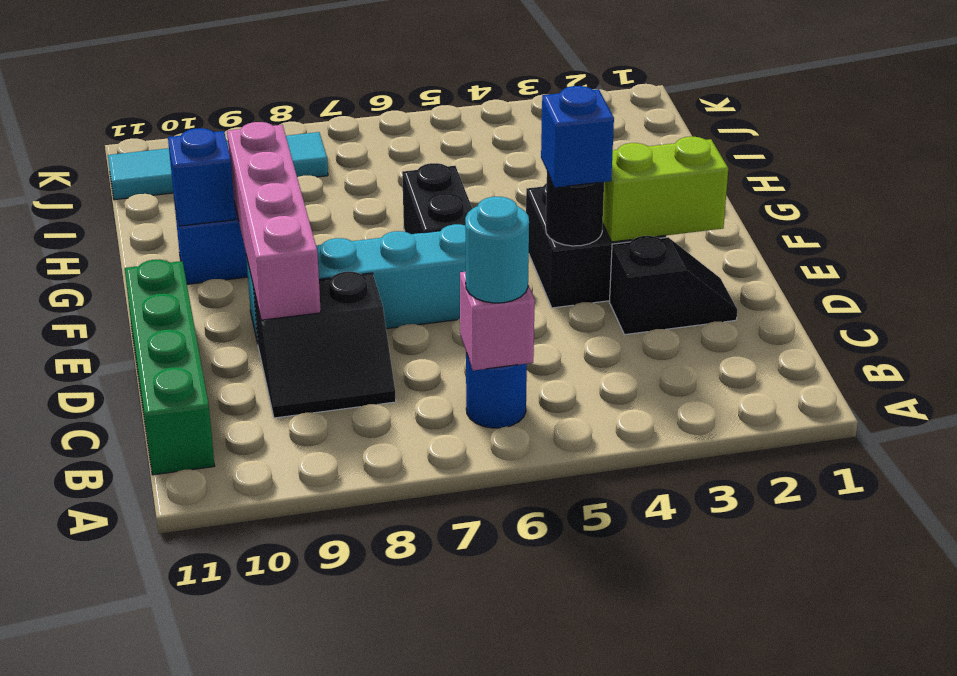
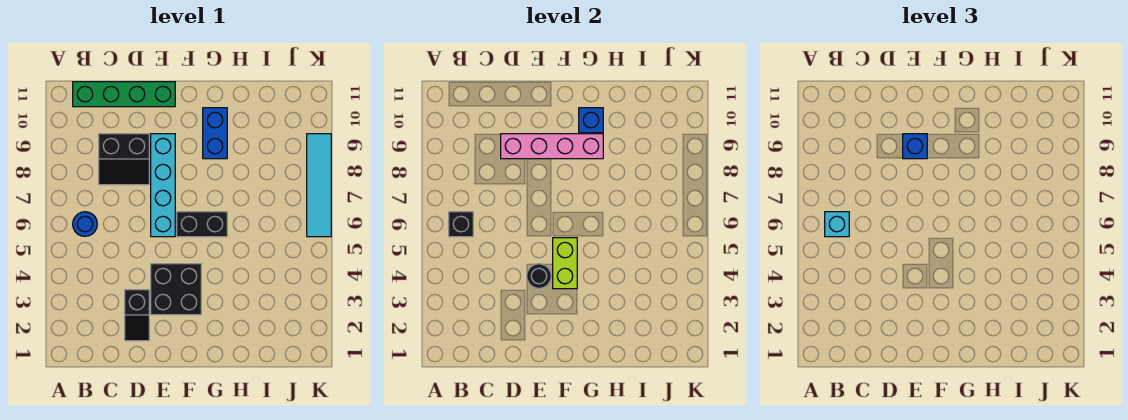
pink 1x1 brick [460,272,535,371] -> black 1x1 brick [449,212,473,237]
cyan 1x1 round brick [465,196,529,303] -> cyan 1x1 brick [825,212,849,237]
black 2x2 slope [254,272,396,418] -> black 2x2 slope turned to [99,134,149,185]
lime 1x2 brick [603,137,728,242] -> lime 1x2 brick moved to [553,238,577,289]
blue 1x1 brick [541,86,614,187] -> blue 1x1 brick moved to [903,134,927,159]
cyan 1x4 tile [108,132,328,200] -> cyan 1x4 tile moved to [307,134,331,237]

